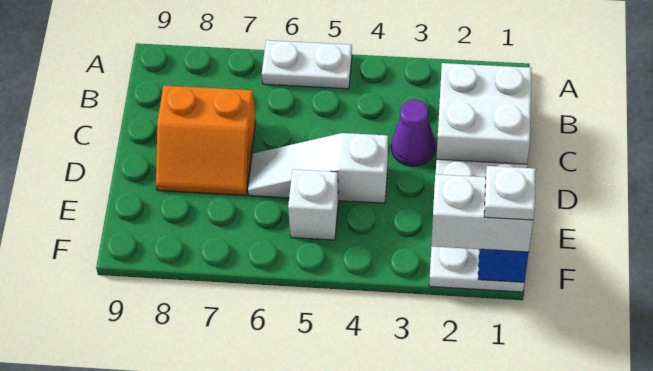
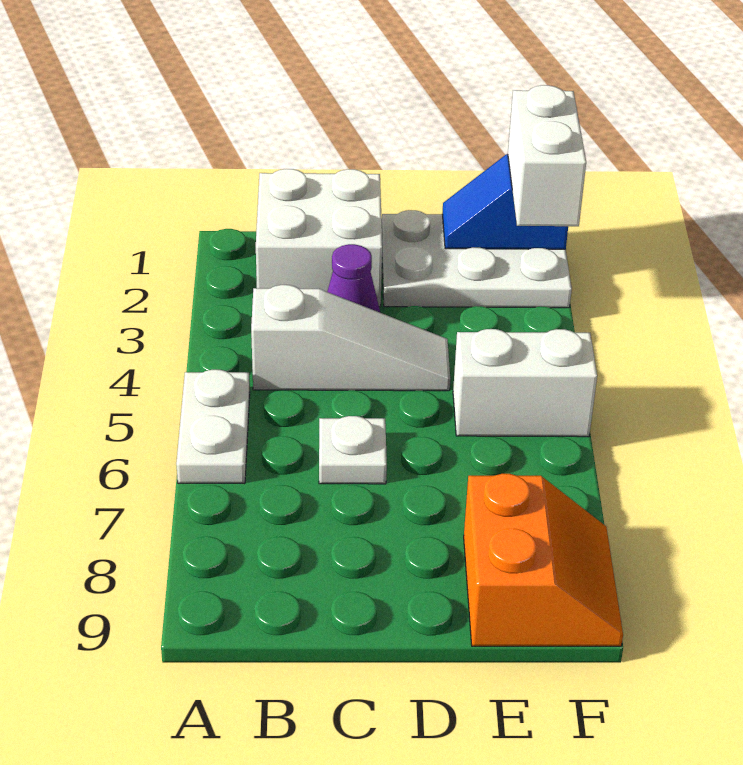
orange 2x2 slope [156,86,256,195] -> orange 2x2 slope moved to [464,474,623,646]
white 1x3 slope [248,133,388,203] -> white 1x3 slope turned to [251,285,450,391]
white 1x1 brick [288,169,338,240] -> white 1x2 brick [453,329,597,437]
white 1x1 plate [484,166,536,220] -> white 1x1 plate moved to [319,416,387,484]

